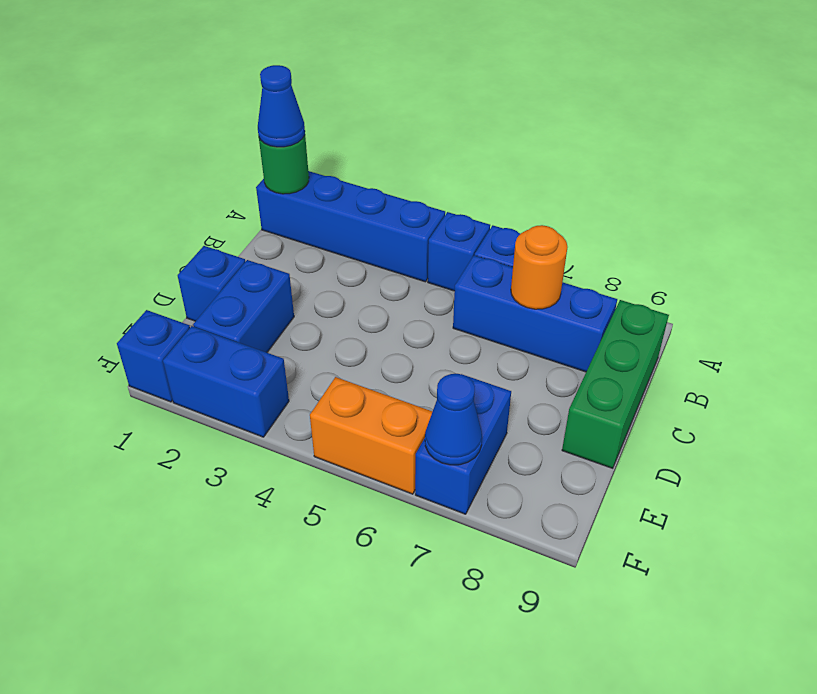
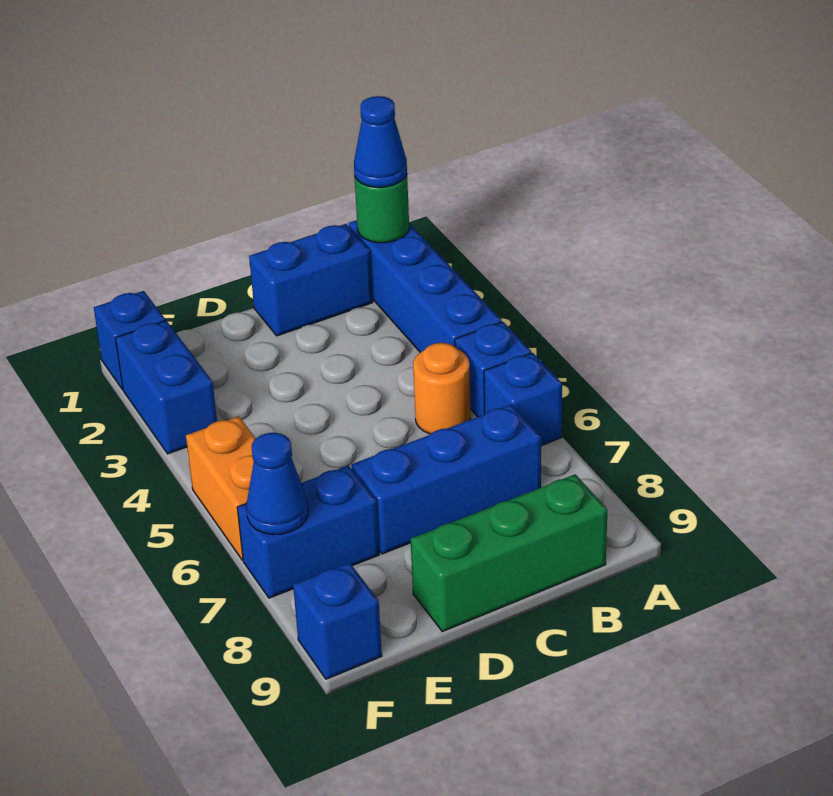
blue 1x3 brick [453,255,617,372] -> blue 1x3 brick turned to [351,405,541,554]
orange 1x1 round brick [511,225,567,309] -> orange 1x1 round brick moved to [413,343,471,434]
blue 1x1 brick [178,246,245,321] -> blue 1x1 brick moved to [293,563,382,679]
blue 1x2 brick [193,260,294,353] -> blue 1x2 brick moved to [249,224,373,336]

